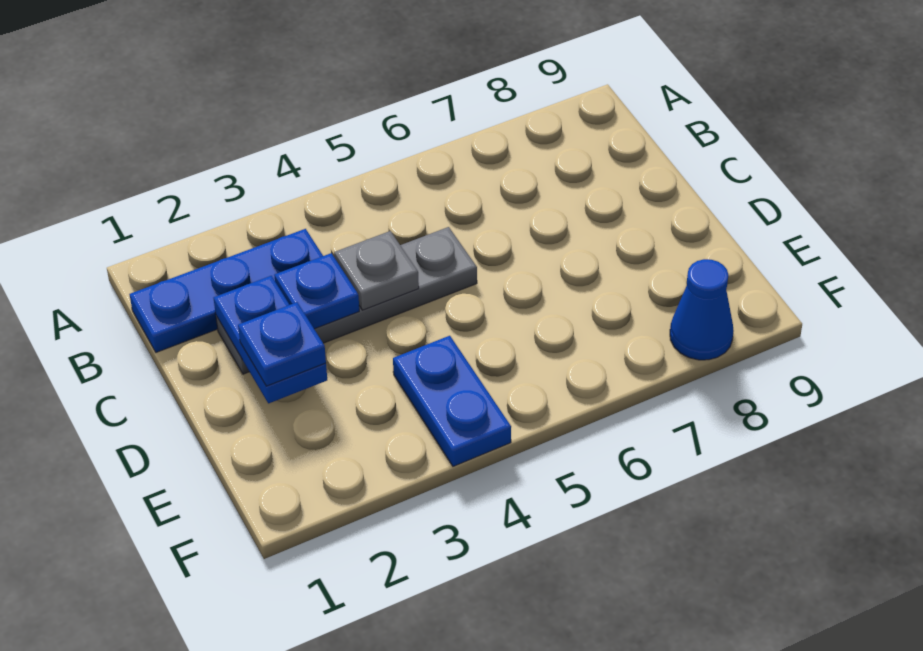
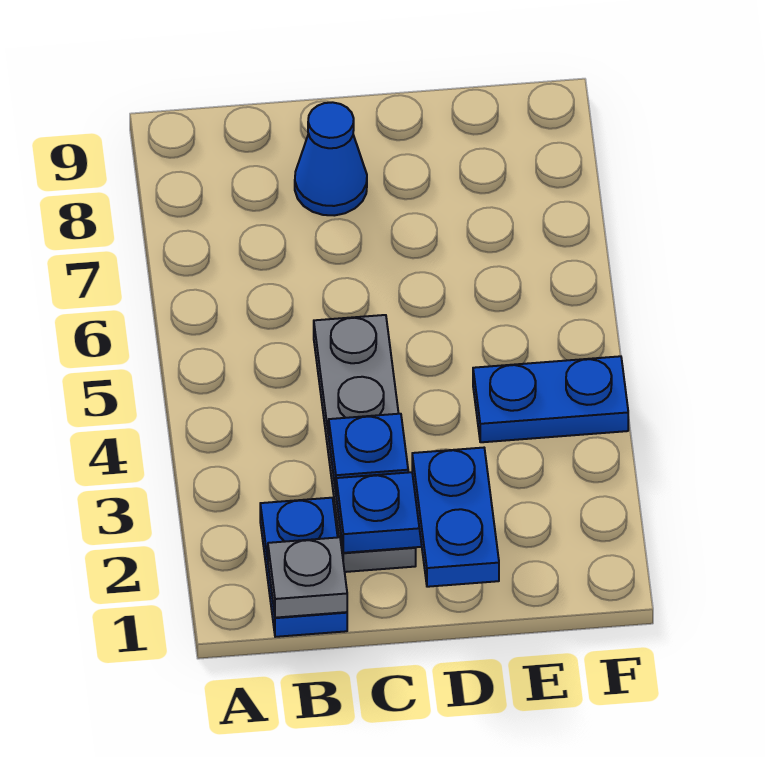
blue 1x3 plate [130,229,323,352] -> blue 1x2 plate [260,498,347,637]
grey 1x1 plate [334,231,419,310] -> grey 1x1 plate moved to [268,537,347,618]
blue 1x1 plate [238,302,326,386] -> blue 1x2 plate [412,448,499,587]
blue 1x1 cone [670,259,734,360] -> blue 1x1 cone moved to [295,102,367,216]

